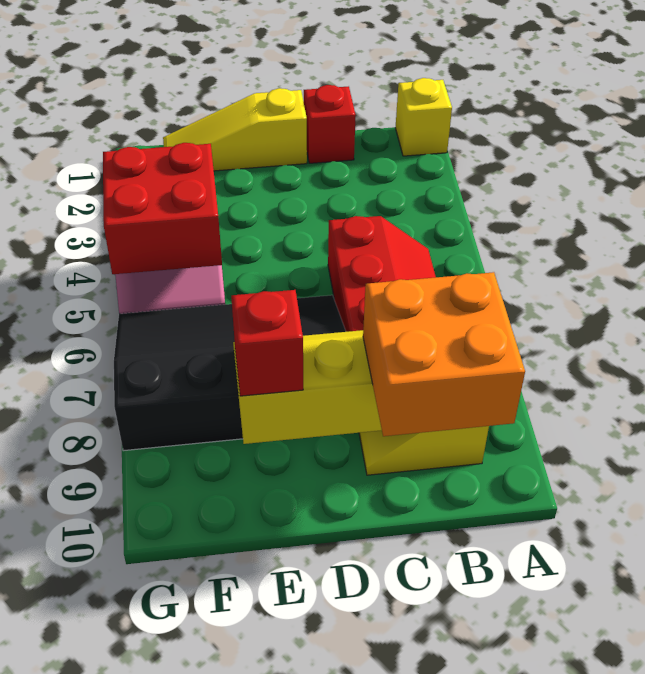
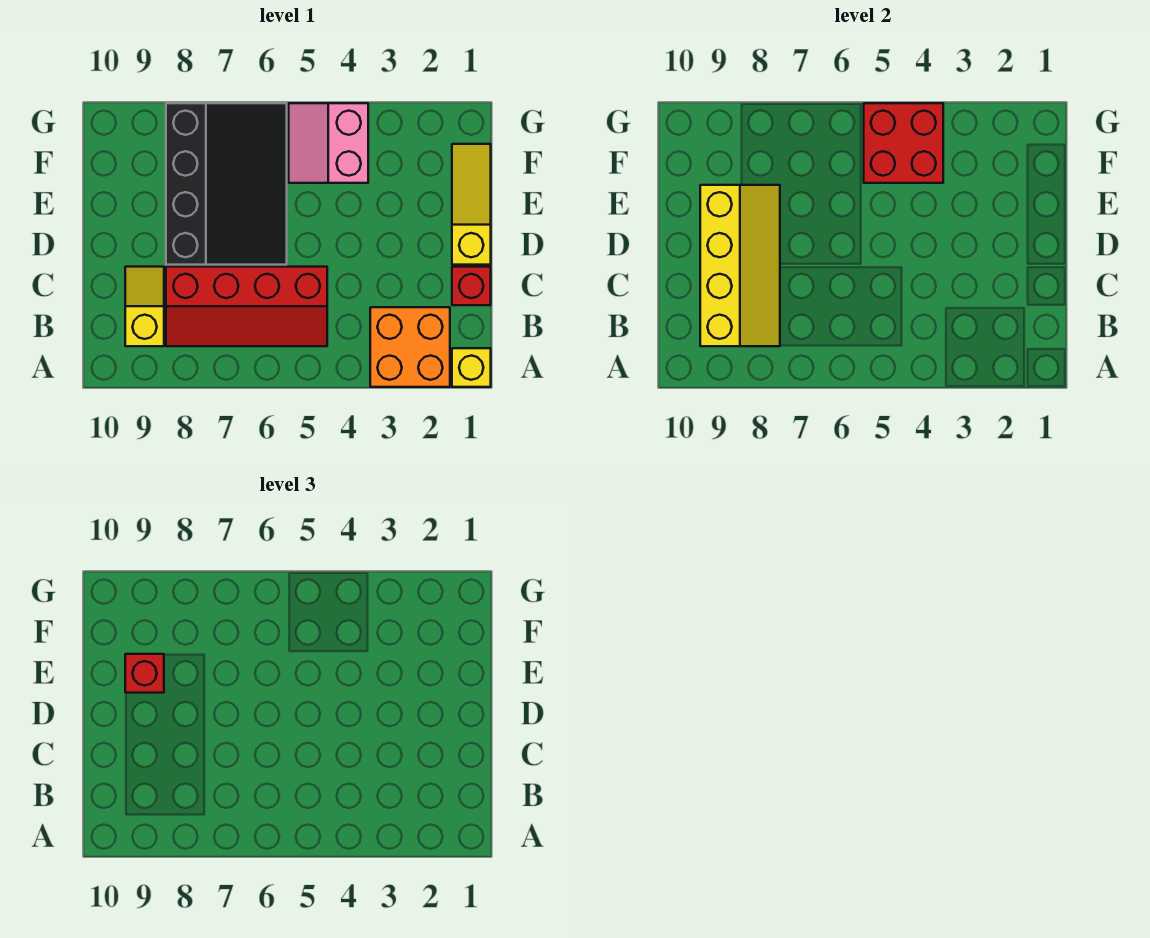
orange 2x2 brick [363,272,525,436] -> orange 2x2 brick moved to [370,307,450,387]

